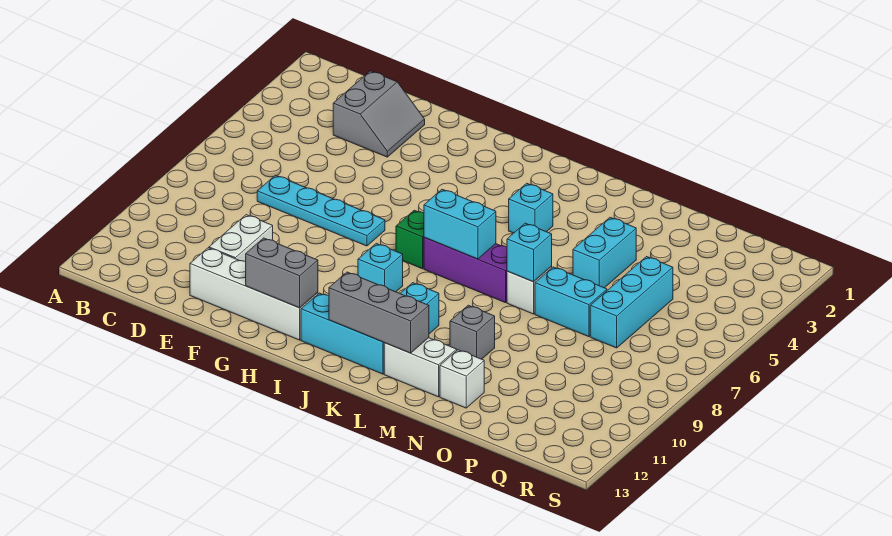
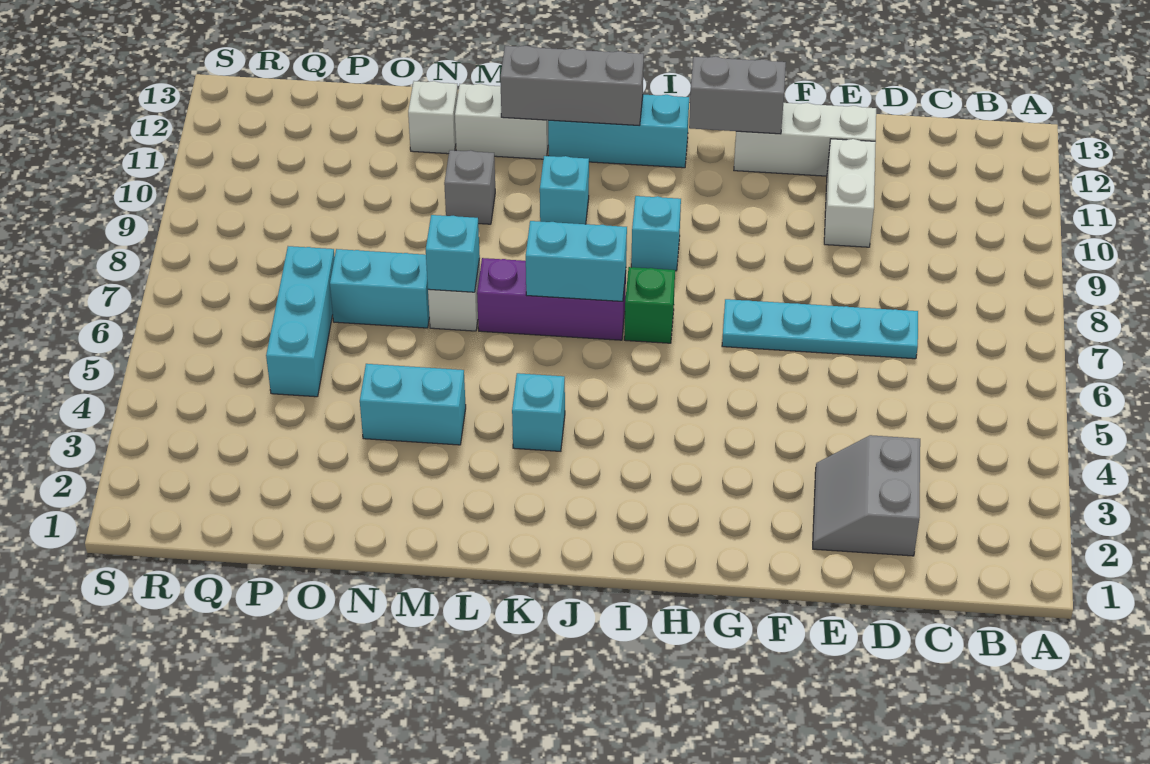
white 1x4 brick [190,248,318,340] -> white 1x3 brick [734,103,876,176]
cyan 1x2 brick [573,217,636,288] -> cyan 1x2 brick turned to [360,364,466,445]

